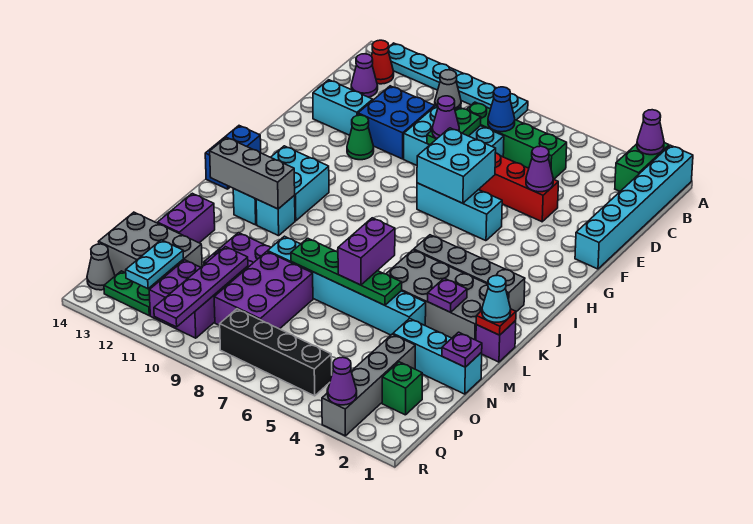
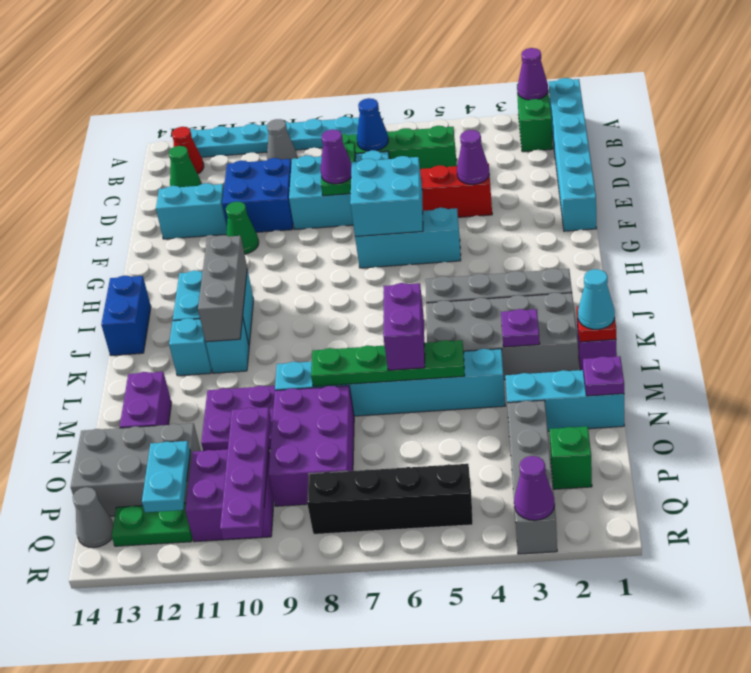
purple 1x1 cone [351,54,378,97] -> green 1x1 cone [169,146,201,187]
grey 1x3 brick [210,137,295,209] -> grey 1x3 brick turned to [198,235,247,342]

